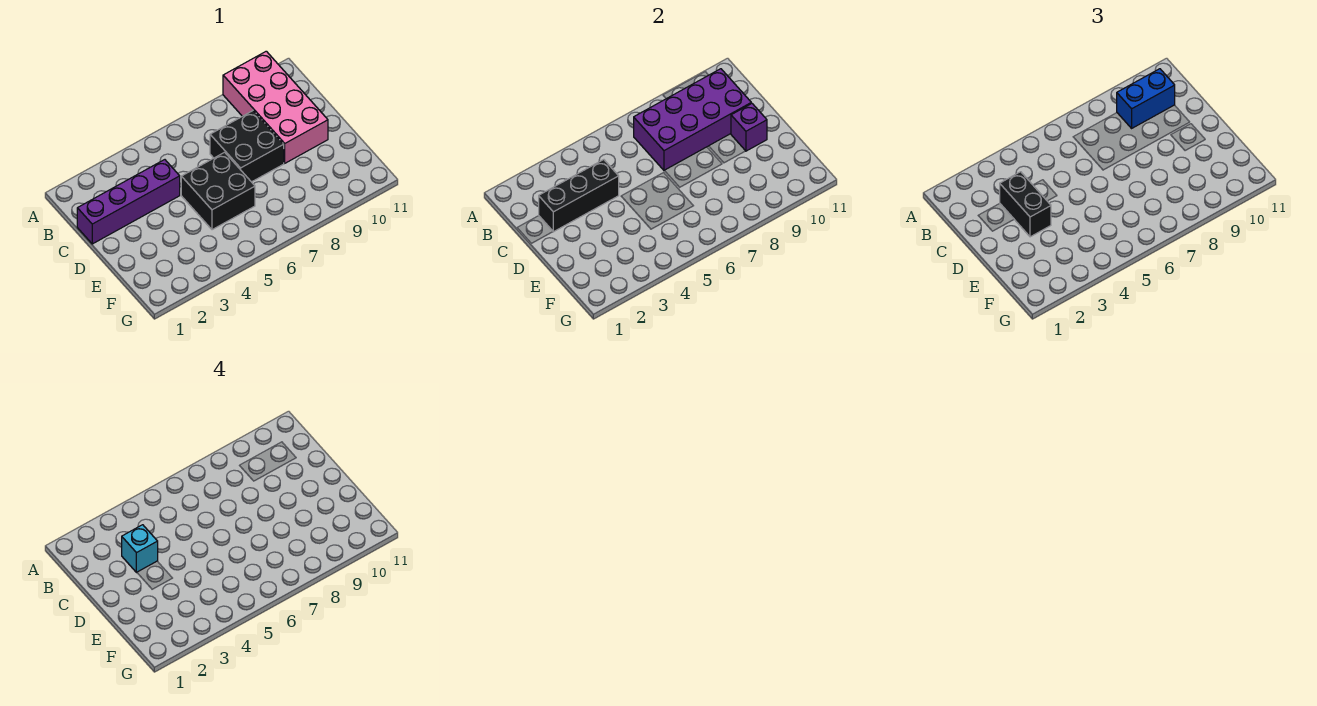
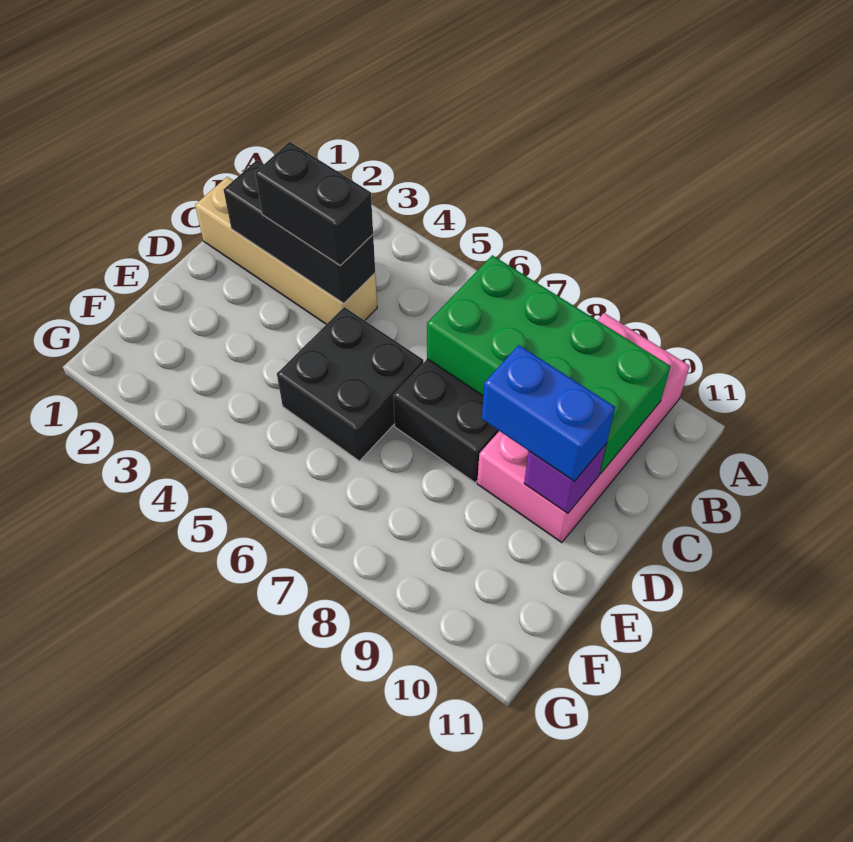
purple 2x4 brick [634,69,751,170] -> green 2x4 brick [427,255,671,474]
blue 1x2 brick [1117,69,1175,128] -> blue 1x2 brick moved to [482,345,615,482]
purple 1x4 brick [77,160,180,244] -> tan 1x4 brick [195,177,377,324]
black 1x2 brick [1000,172,1051,237] -> black 1x2 brick turned to [255,142,373,266]
cyan 1x1 brick [122,525,158,572] -> none

